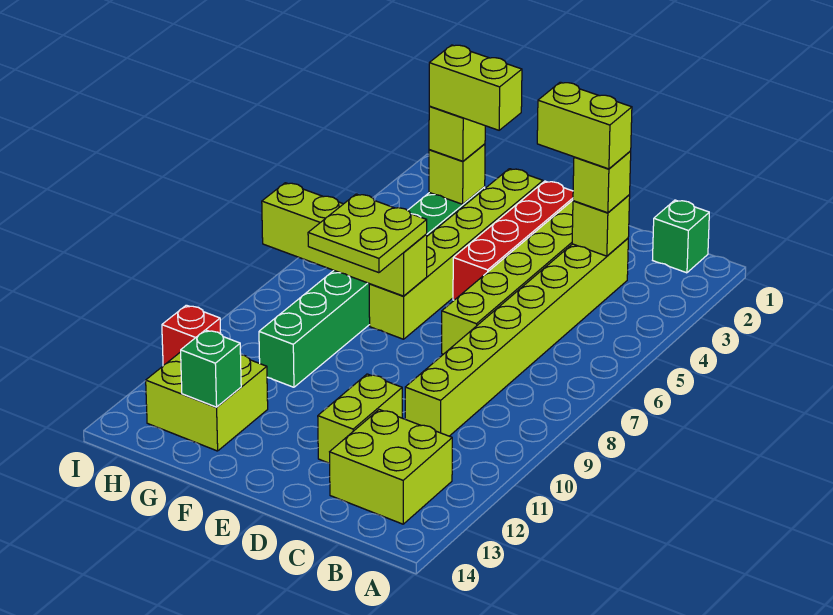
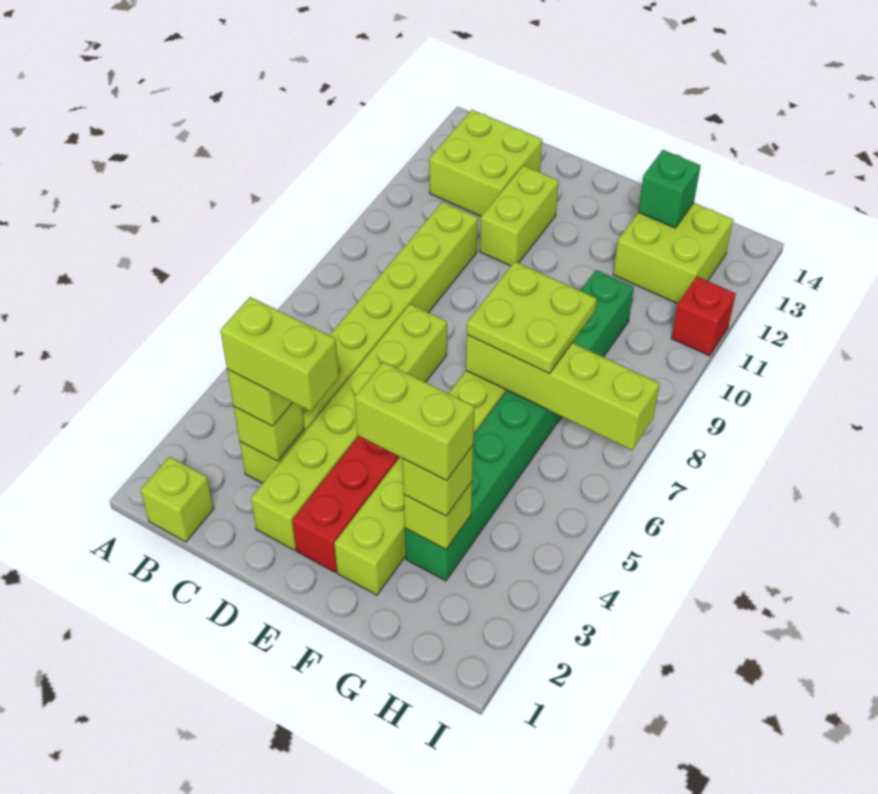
green 1x1 brick [653,200,709,273] -> lime 1x1 brick [141,457,214,542]

